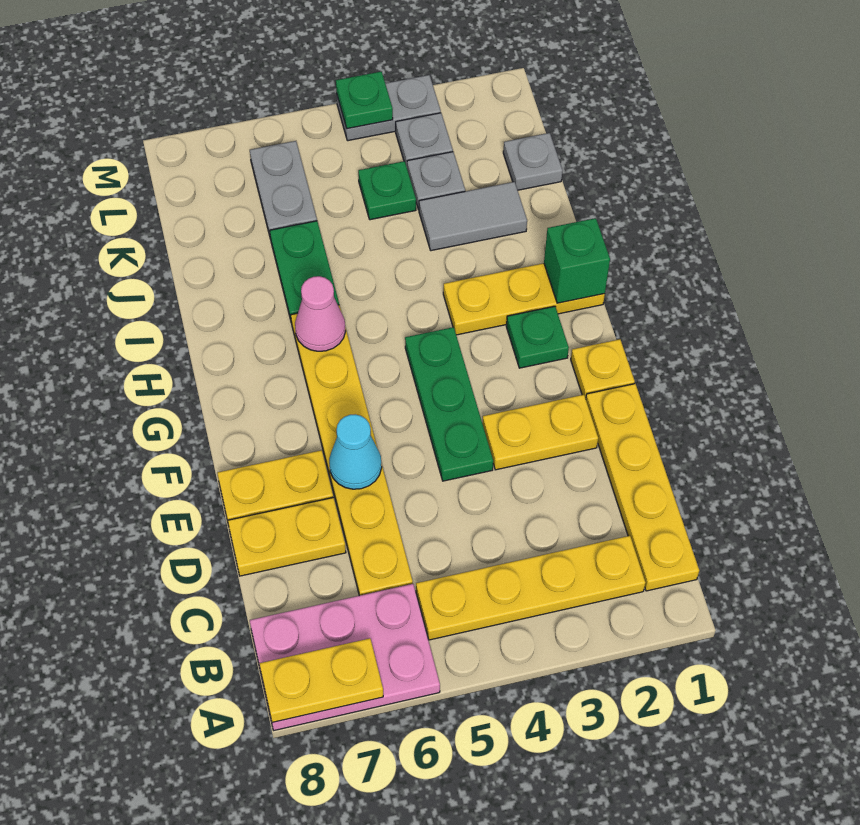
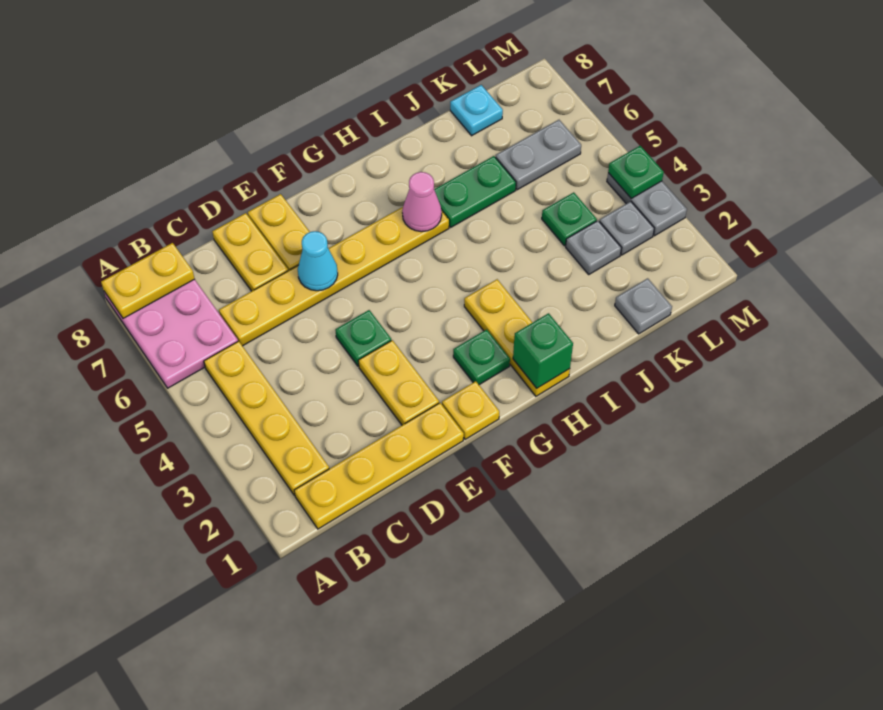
yellow 1x2 plate [259,638,383,722] -> yellow 1x2 plate turned to [101,243,194,318]
green 1x3 plate [405,327,493,481] -> green 1x1 plate [335,310,391,366]
grey 1x2 tile [419,182,527,251] -> none
none -> cyan 1x1 plate [450,85,503,136]

